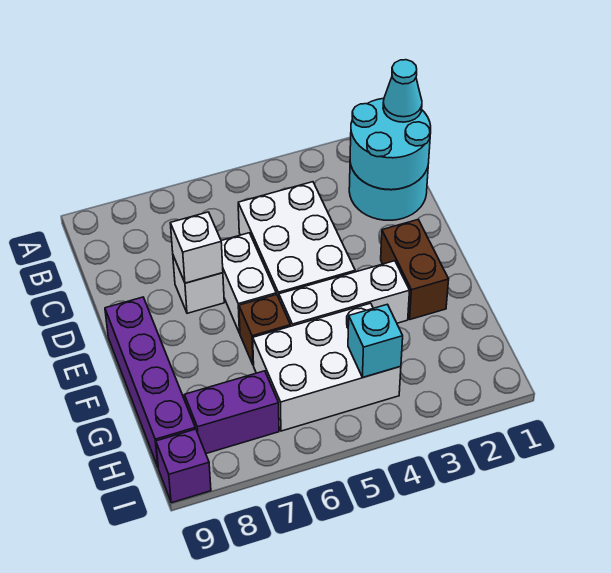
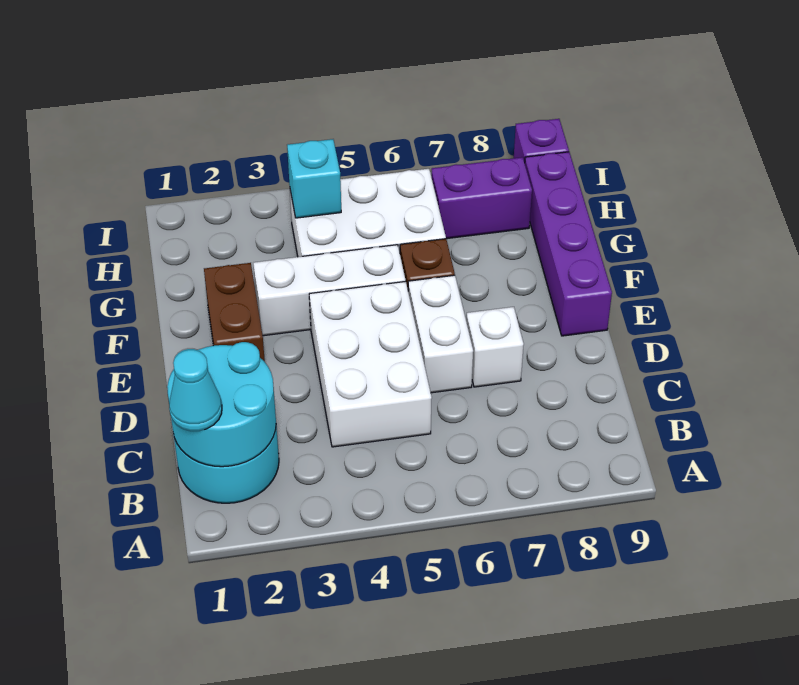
white 1x1 brick [170,212,223,283] -> none

